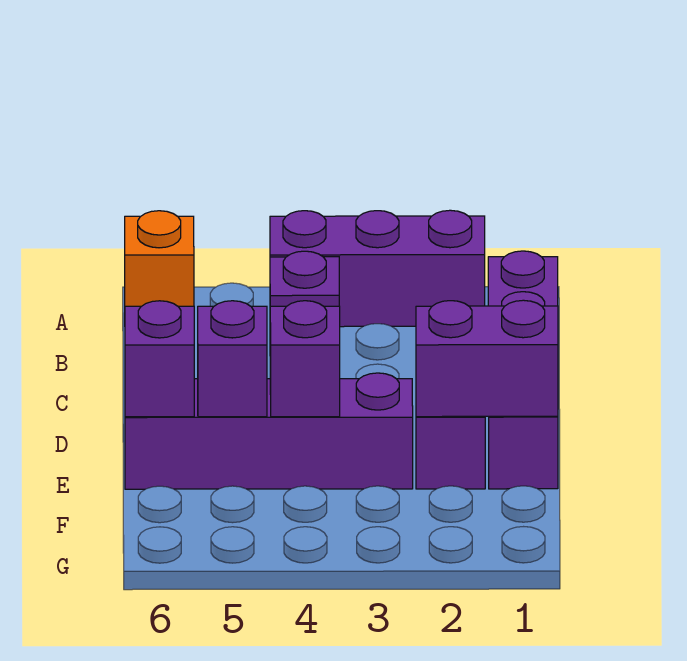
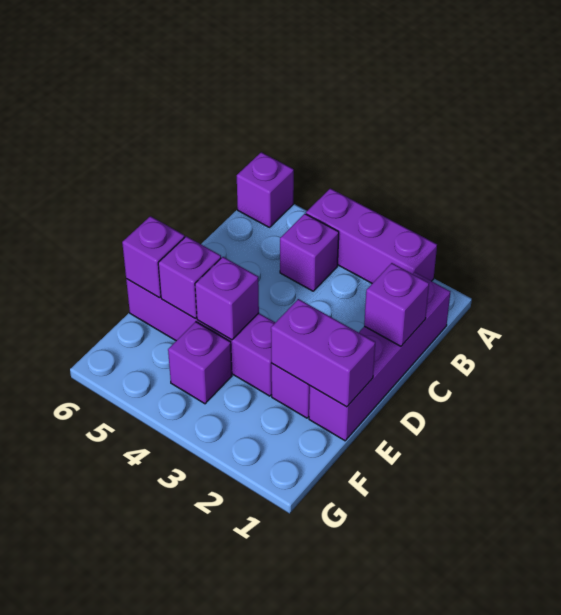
orange 1x1 brick [125,211,194,306] -> purple 1x1 brick [237,152,294,228]
none -> purple 1x1 brick [364,263,429,346]
none -> purple 1x1 brick [168,322,232,404]

